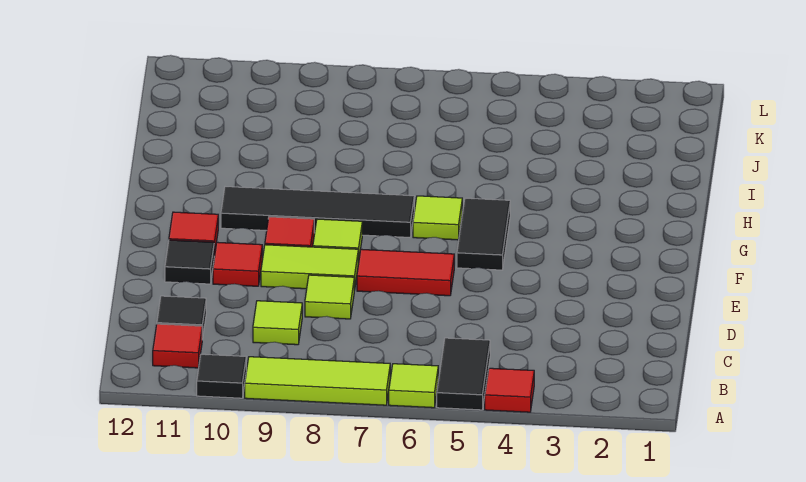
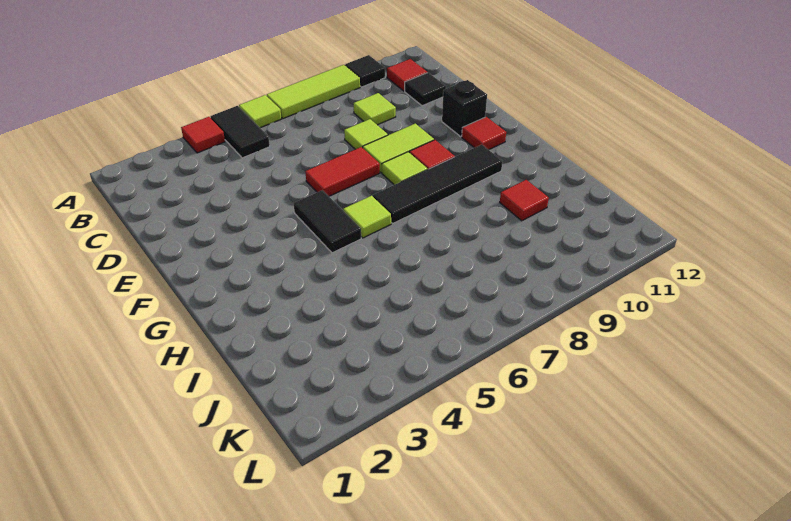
red 1x1 tile [213,242,262,286] -> red 1x1 tile moved to [500,180,549,221]
black 1x1 tile [165,240,214,284] -> black 1x1 brick [442,80,487,137]

